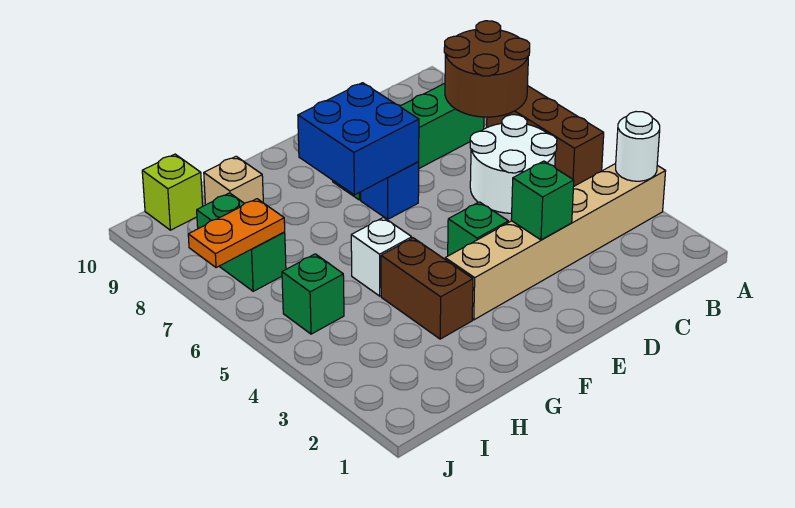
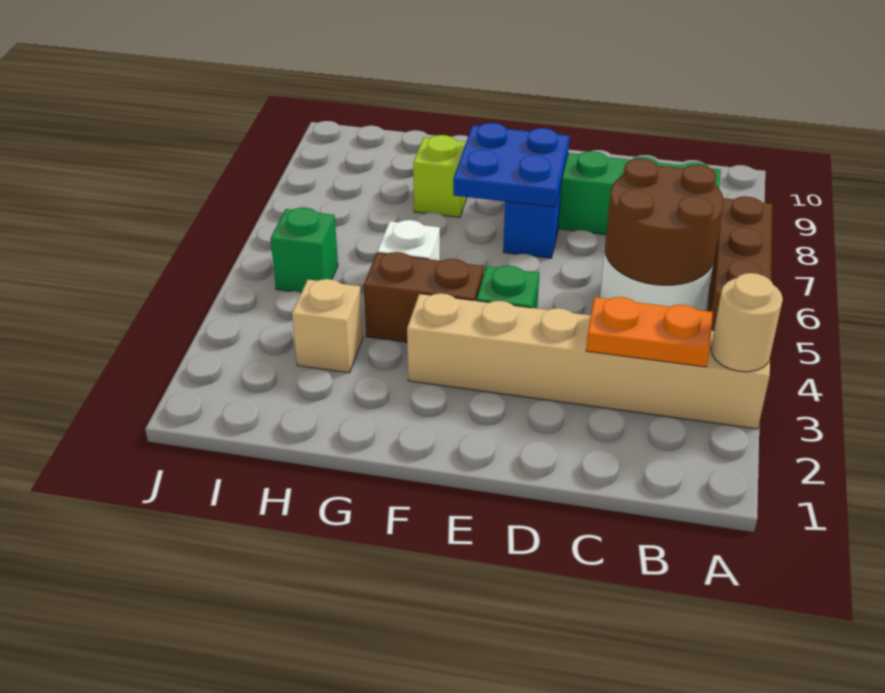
white 1x1 round brick [616,112,660,181] -> tan 1x1 round brick [711,273,783,372]
brown 2x2 round brick [444,21,530,117] -> brown 2x2 round brick moved to [605,159,724,285]
green 1x1 brick [511,161,574,240] -> none
blue 2x2 brick [298,83,419,195] -> blue 2x2 plate [453,123,569,207]
brown 1x2 brick [381,238,473,339] -> brown 1x2 brick turned to [364,252,484,342]
tan 1x1 brick [204,156,263,205] -> tan 1x1 brick moved to [292,279,363,373]
green 1x2 brick [197,193,286,291] -> none
orange 1x2 plate [188,199,285,268] -> orange 1x2 plate moved to [586,297,713,367]
lime 1x1 brick [142,154,203,230] -> lime 1x1 brick moved to [413,135,467,217]

